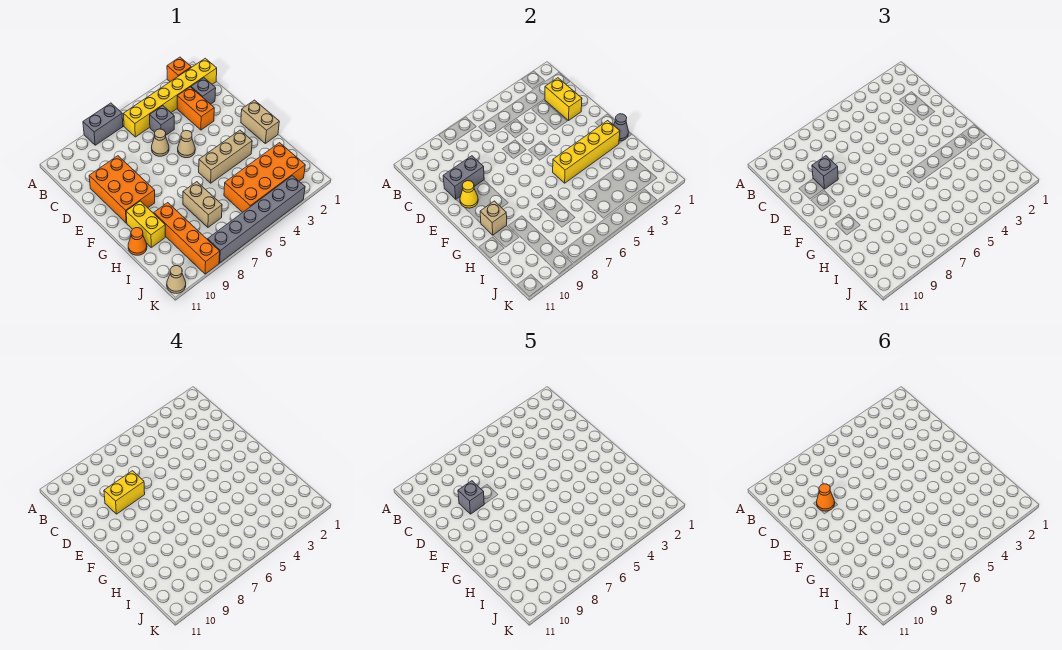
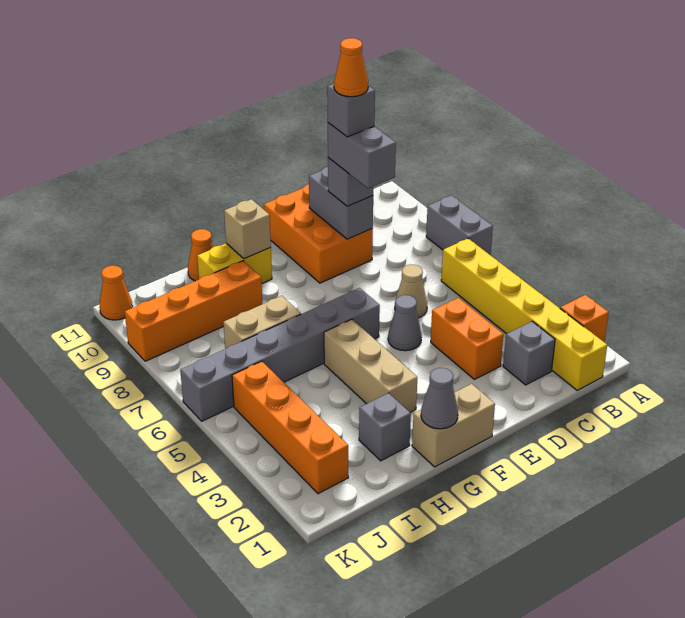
yellow 1x2 brick [545,78,582,121] -> none
orange 1x2 brick [177,87,214,130] -> orange 1x2 brick turned to [431,298,503,379]
grey 1x1 brick [150,106,174,135] -> grey 1x1 brick moved to [359,393,411,461]
yellow 1x2 brick [104,471,145,514] -> grey 1x2 brick [328,123,396,188]
orange 2x3 brick [89,156,155,223] -> orange 2x3 brick turned to [264,184,373,283]
tan 1x1 cone [178,130,195,158] -> grey 1x1 cone [388,295,422,351]
yellow 1x1 cone [460,181,478,208] -> none
yellow 1x4 brick [553,121,620,183] -> none
orange 2x4 brick [224,143,305,212] -> orange 1x4 brick [232,361,348,494]
grey 1x6 brick [208,176,305,263] -> grey 1x6 brick turned to [180,288,380,421]
tan 1x1 cone [167,266,186,293] -> orange 1x1 cone [100,266,133,320]

